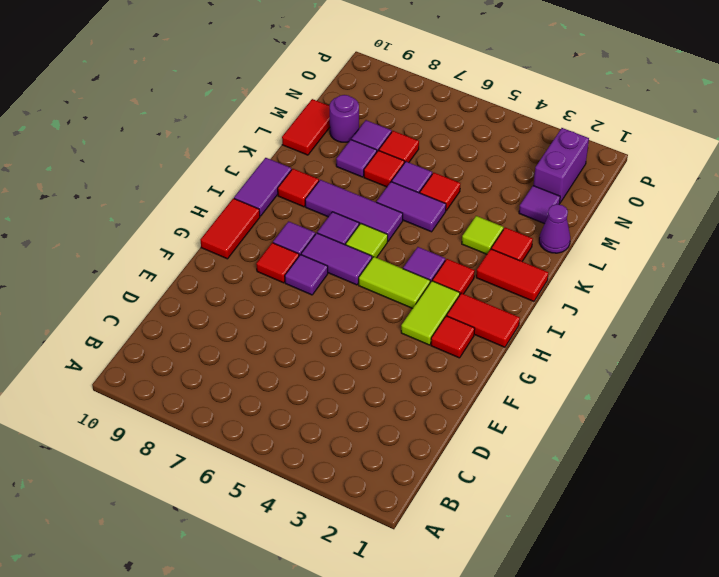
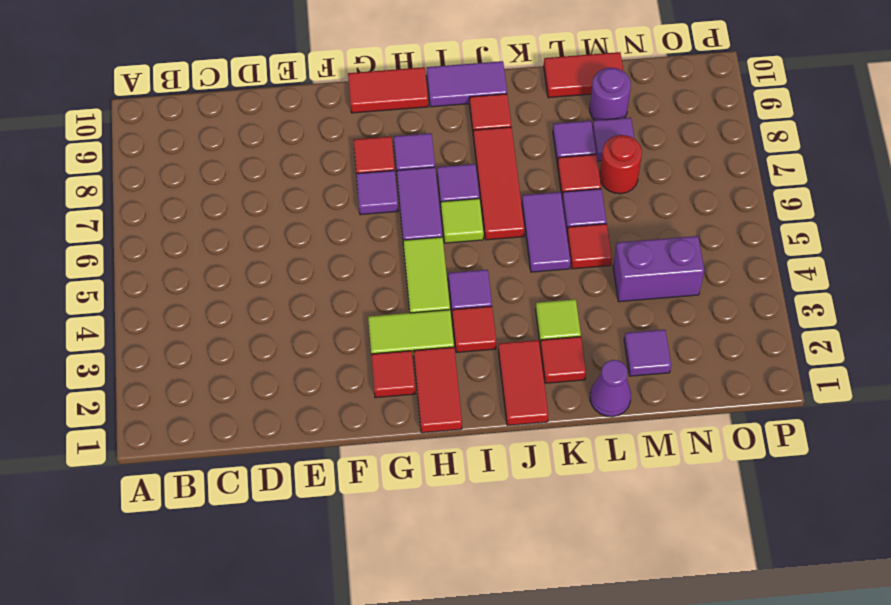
purple 1x3 tile [305,180,403,241] -> red 1x3 tile [473,127,525,240]
red 1x1 tile [379,131,419,163] -> red 1x1 round brick [600,135,642,194]
purple 1x2 brick [533,128,589,203] -> purple 1x2 brick moved to [613,236,704,302]

